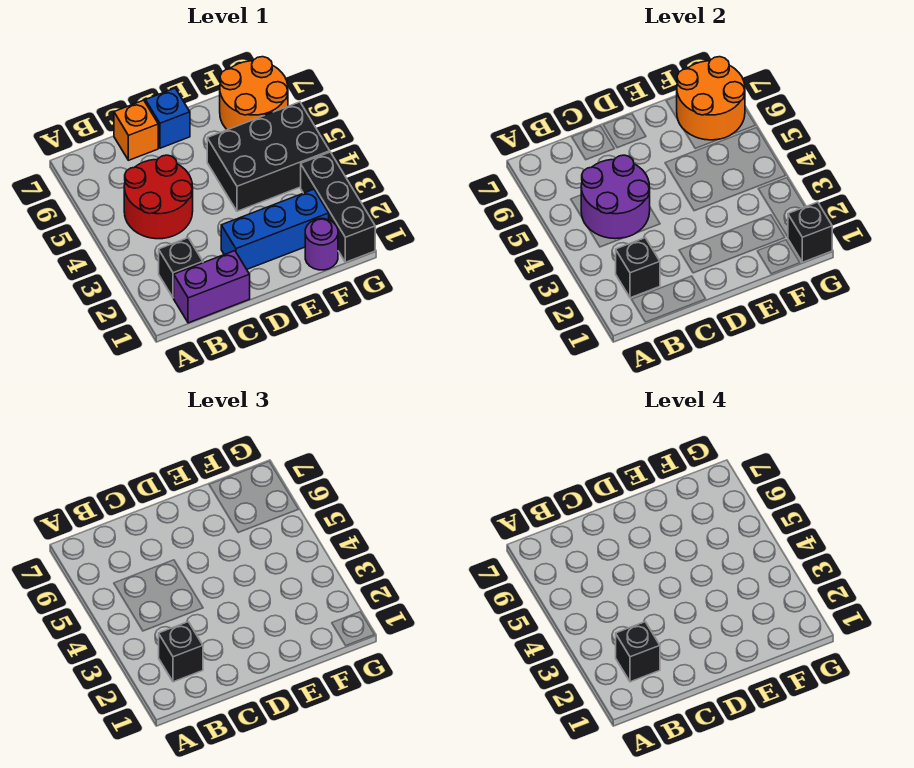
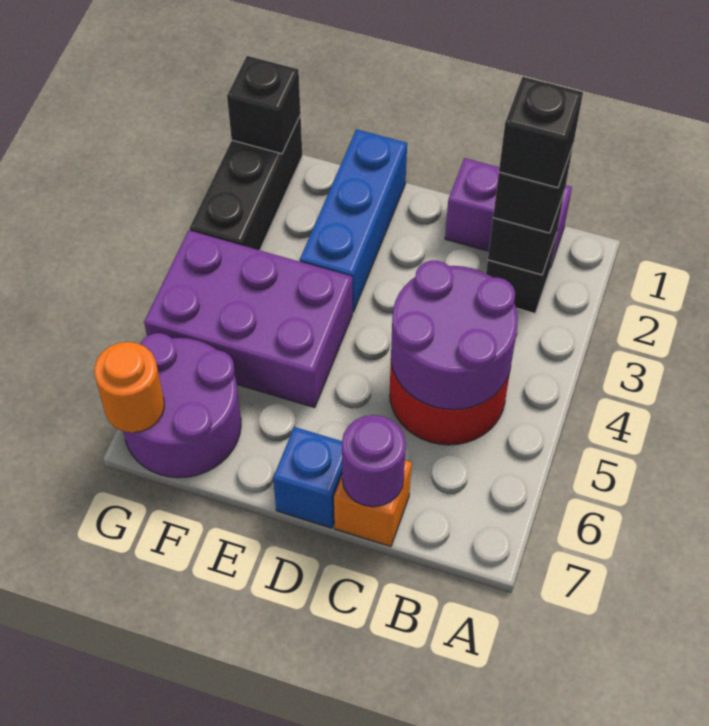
blue 1x3 brick [221,189,329,269] -> blue 1x3 brick turned to [300,129,407,312]
black 2x3 brick [207,102,330,211] -> purple 2x3 brick [144,230,352,408]
purple 1x1 round brick [305,219,338,270] -> purple 1x1 round brick moved to [342,415,406,507]
orange 2x2 round brick [220,57,288,130] -> purple 2x2 round brick [123,333,241,478]
orange 2x2 round brick [677,57,745,140] -> orange 1x1 round brick [94,342,164,433]

